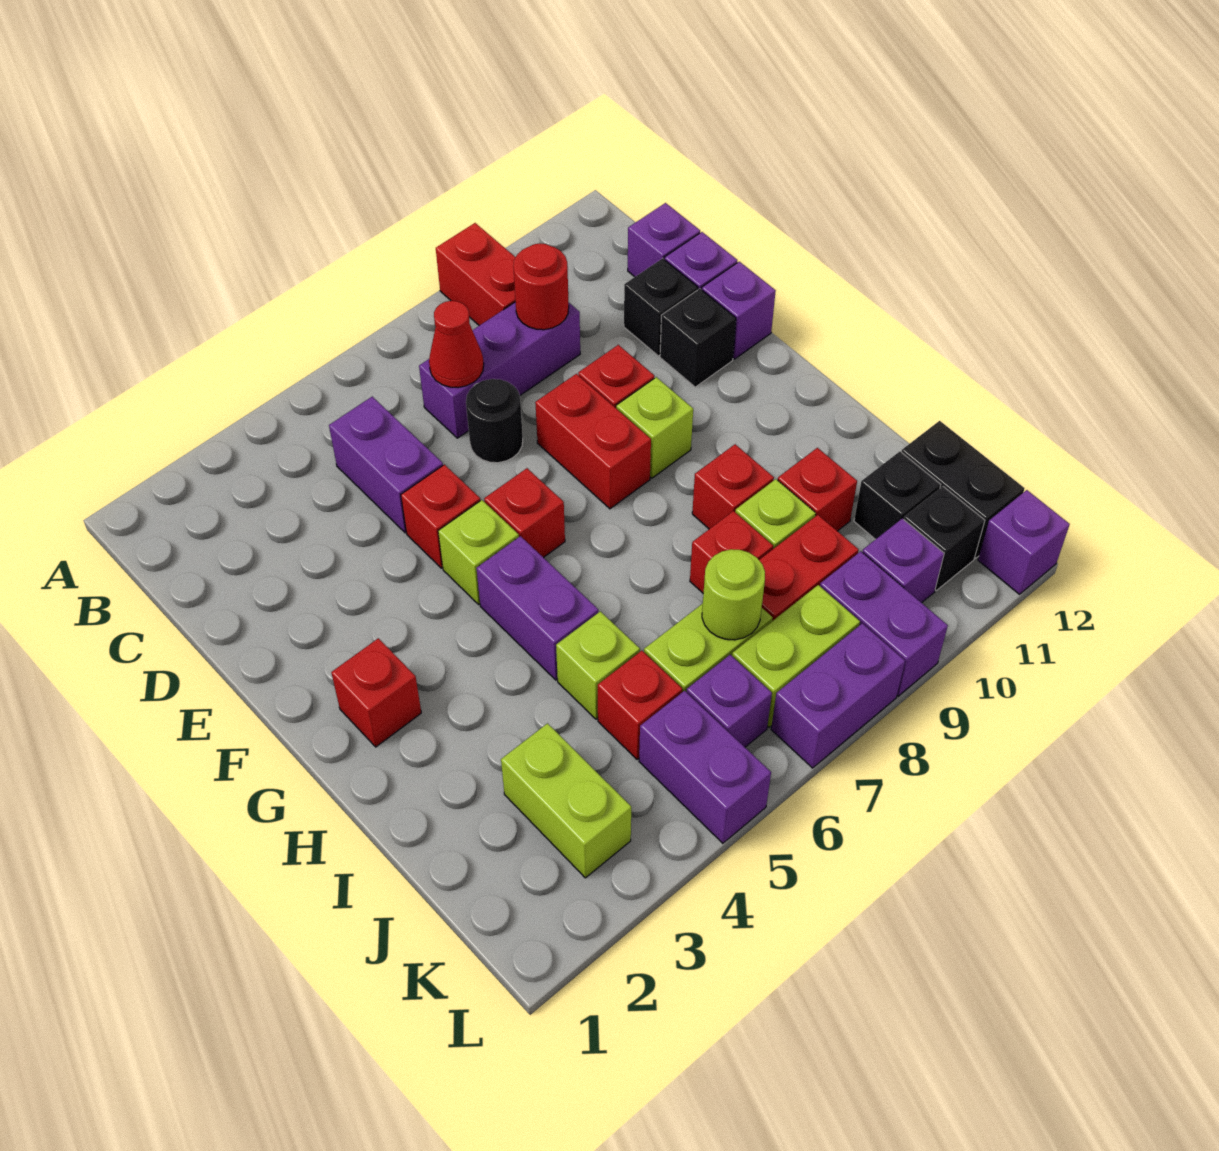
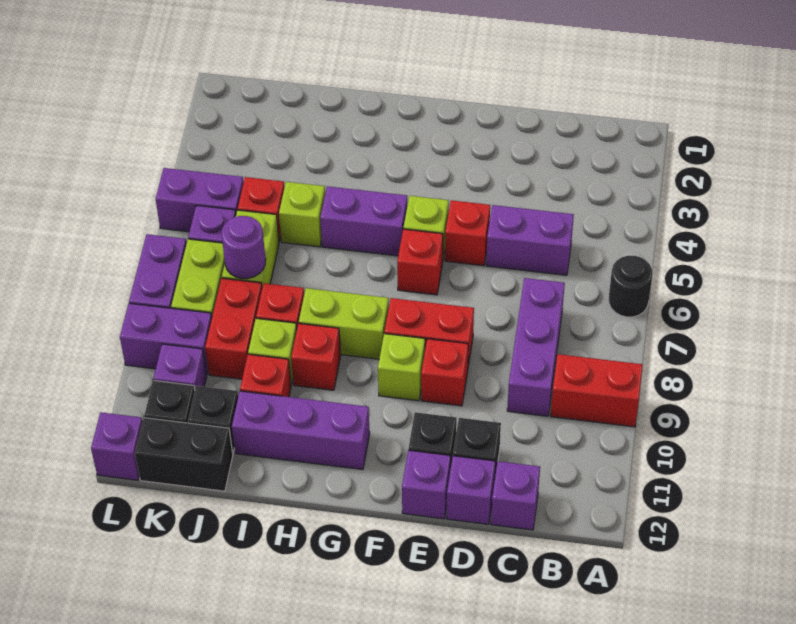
red 1x1 cone [429,301,484,388] -> none
red 1x1 round brick [513,243,569,330] -> none
black 1x1 round brick [466,379,523,463] -> black 1x1 round brick moved to [609,256,653,317]
red 1x1 brick [331,638,421,747] -> none
none -> purple 1x3 brick [232,391,370,470]
lime 1x2 brick [501,723,631,878] -> lime 1x2 brick moved to [299,288,389,359]
lime 1x1 round brick [702,549,765,640] -> purple 1x1 round brick [222,216,266,279]

